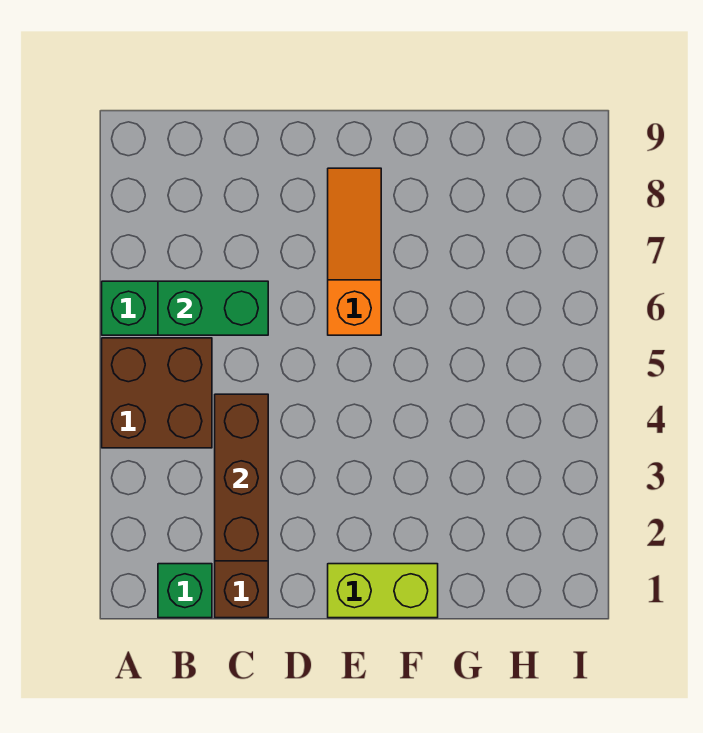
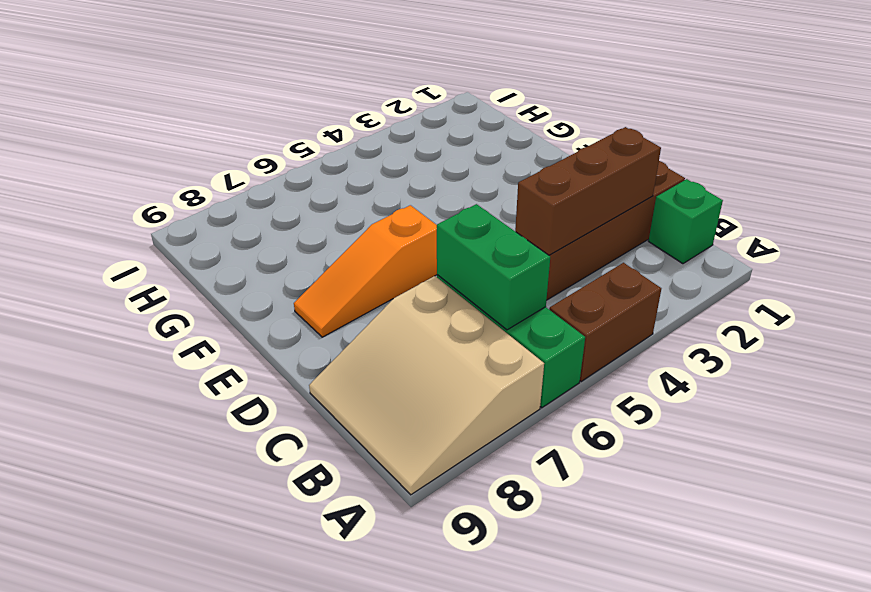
brown 2x2 brick [102,338,212,448] -> brown 1x2 brick [549,263,661,381]
none -> tan 3x3 slope [309,276,544,495]
lime 1x2 brick [328,564,438,618] -> none

